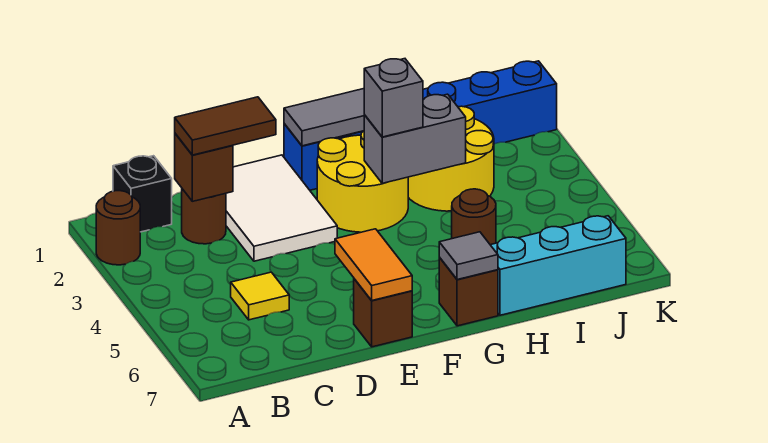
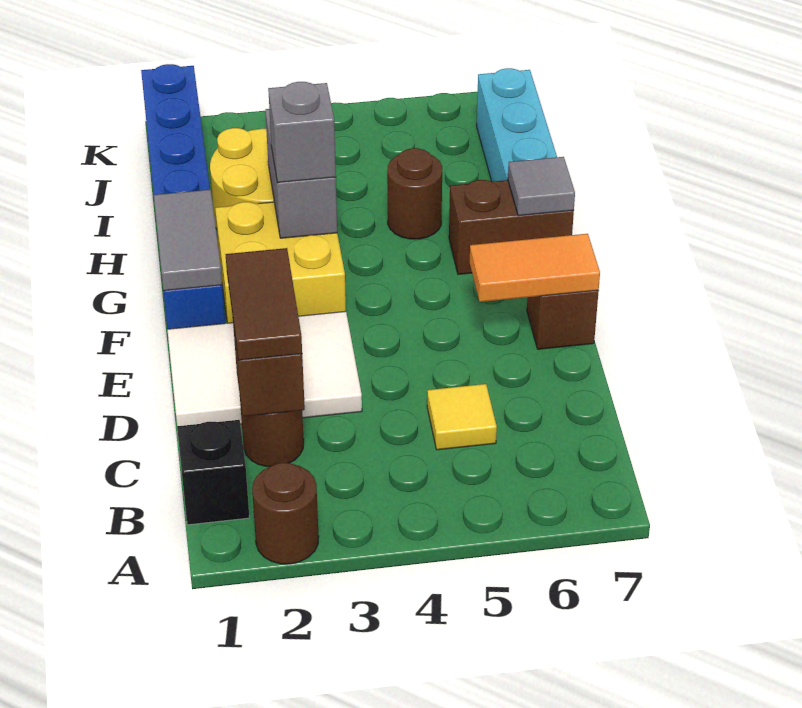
yellow 2x2 round brick [317,131,408,232] -> yellow 2x2 brick [215,202,346,323]
brown 1x1 brick [439,258,498,326] -> brown 1x2 brick [449,180,574,274]

